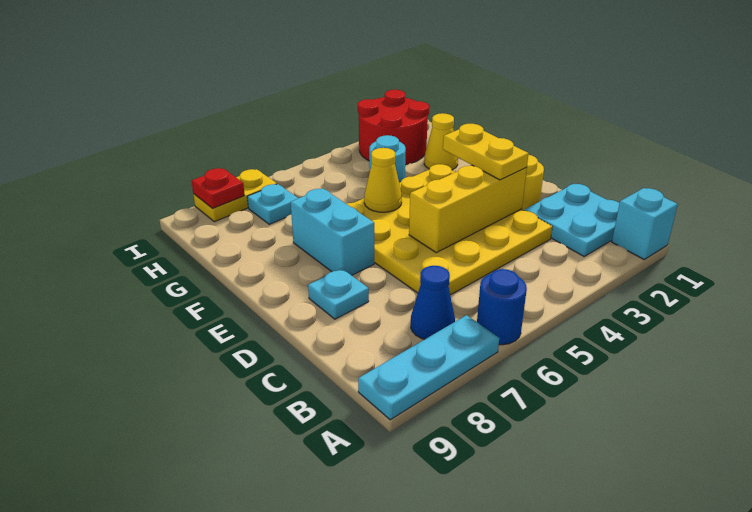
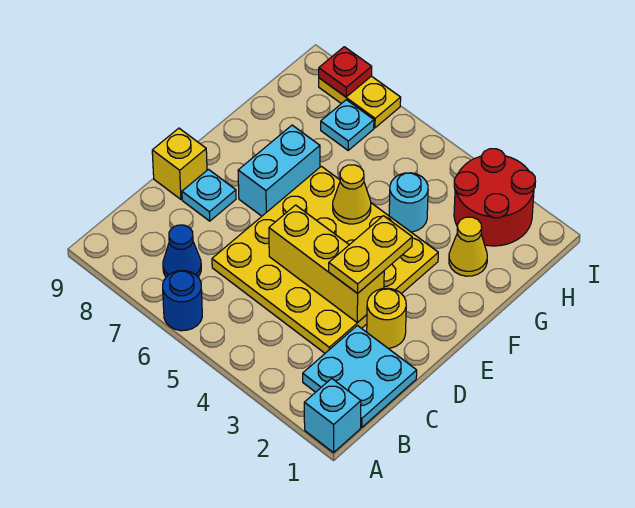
cyan 1x3 plate [358,315,499,420] -> none
none -> yellow 1x1 brick [152,128,207,199]

